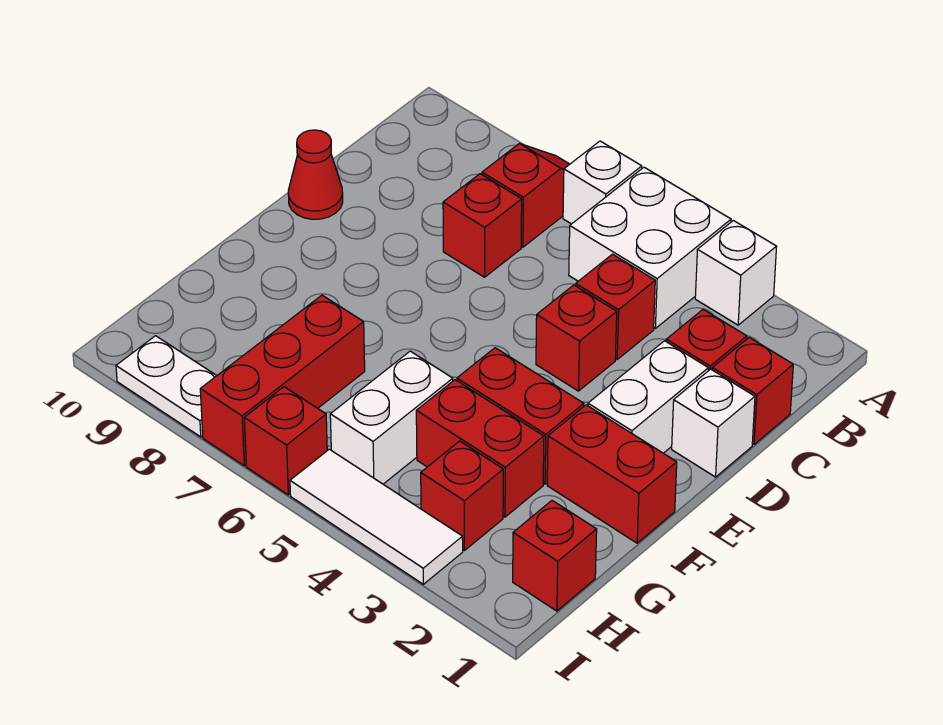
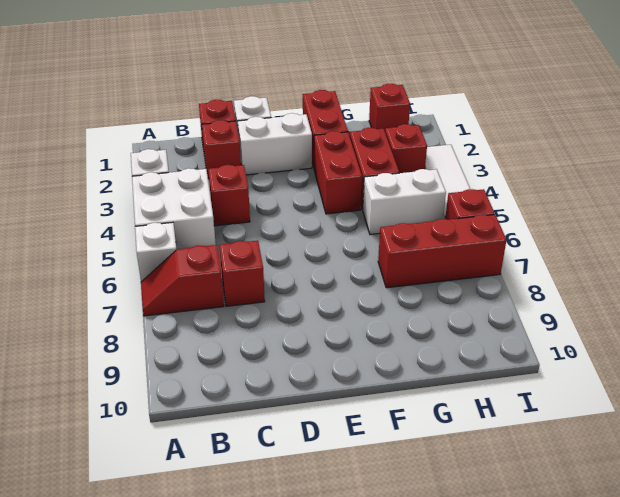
red 1x1 brick [536,285,617,391] -> none
red 1x1 cone [288,130,343,219] -> none
white 1x2 plate [116,336,217,437] -> none

